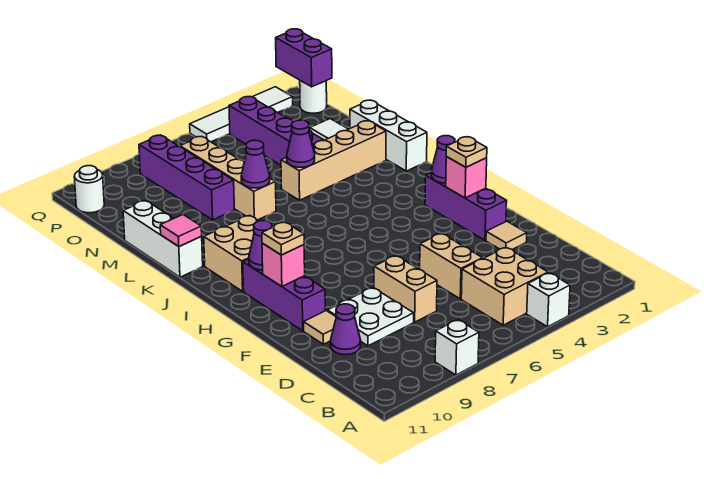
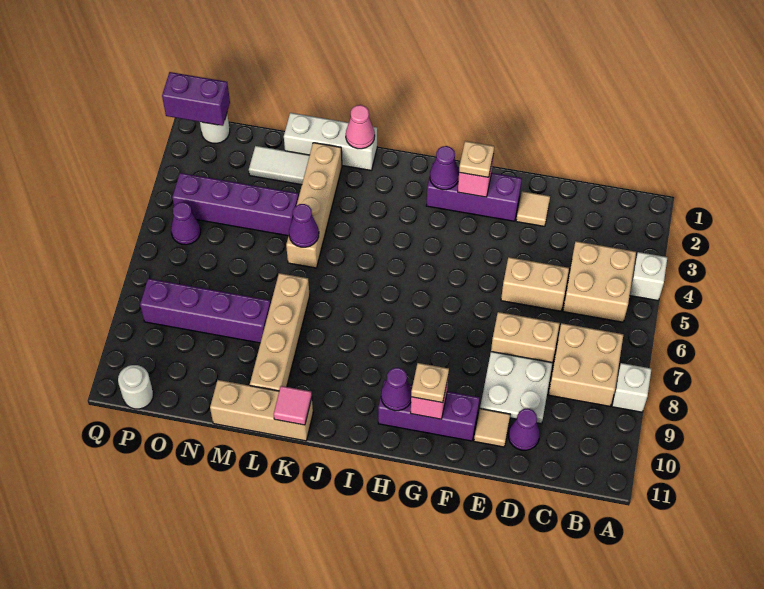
tan 2x2 brick [204,215,258,291] -> tan 2x2 brick moved to [548,323,623,406]
none -> pink 1x1 cone [346,105,375,149]
white 1x3 brick [123,201,203,277] -> tan 1x3 brick [210,380,313,441]
tan 1x4 brick [180,137,276,220] -> tan 1x4 brick turned to [250,273,310,391]
purple 1x1 cone [241,140,270,188] -> purple 1x1 cone moved to [171,202,201,245]
white 1x4 tile [190,87,293,142] -> none

